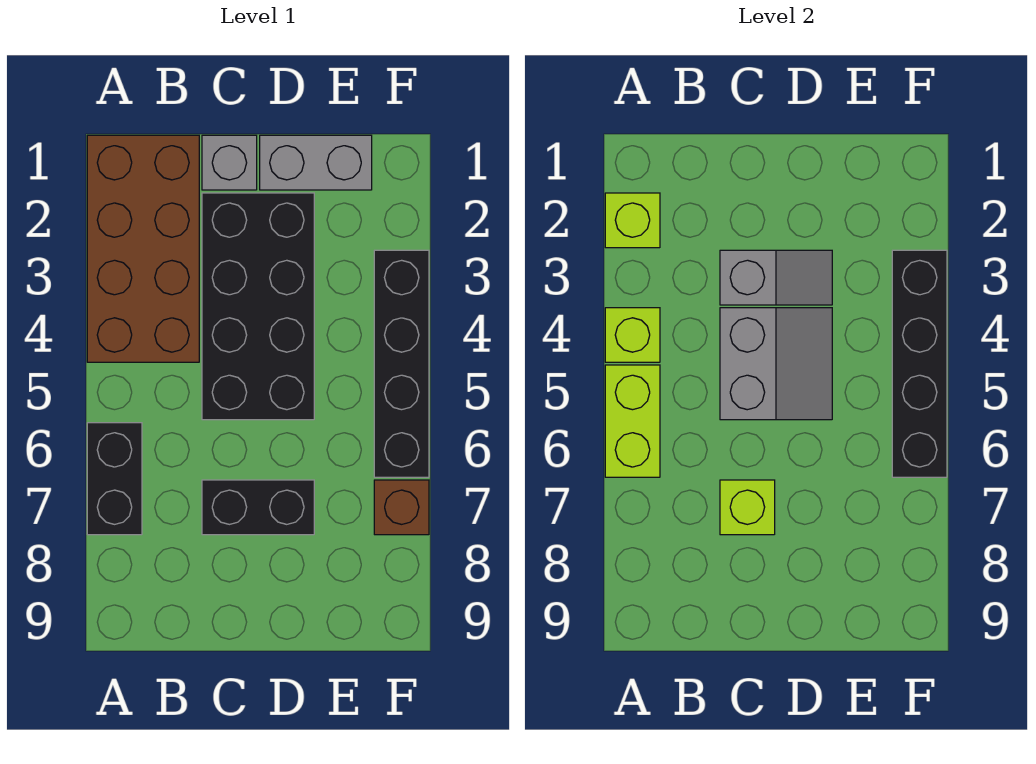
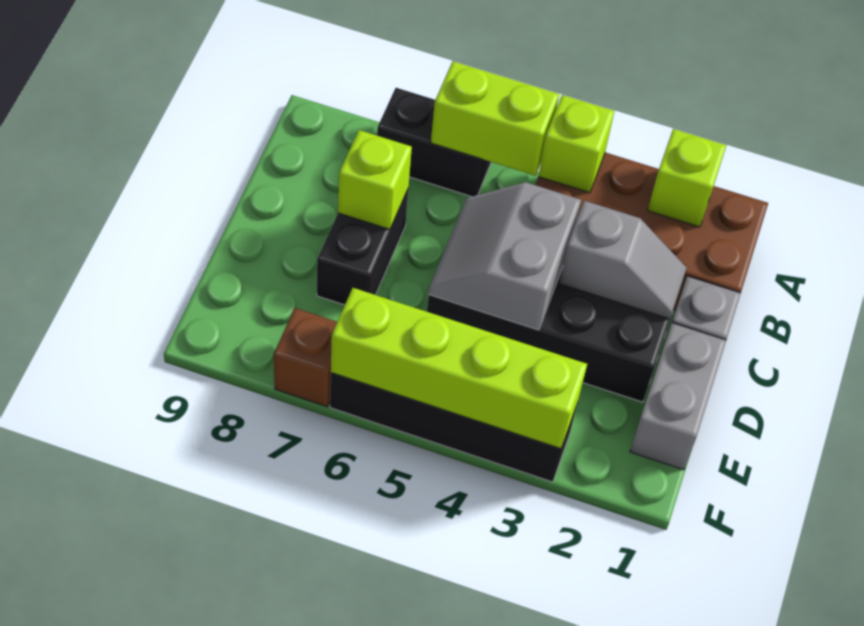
grey 1x2 slope [720,250,832,305] -> grey 1x2 slope turned to [559,201,687,319]
grey 2x2 slope [720,308,832,420] -> grey 2x2 slope turned to [429,182,581,330]
black 1x4 brick [892,250,947,477] -> lime 1x4 brick [331,288,587,449]

